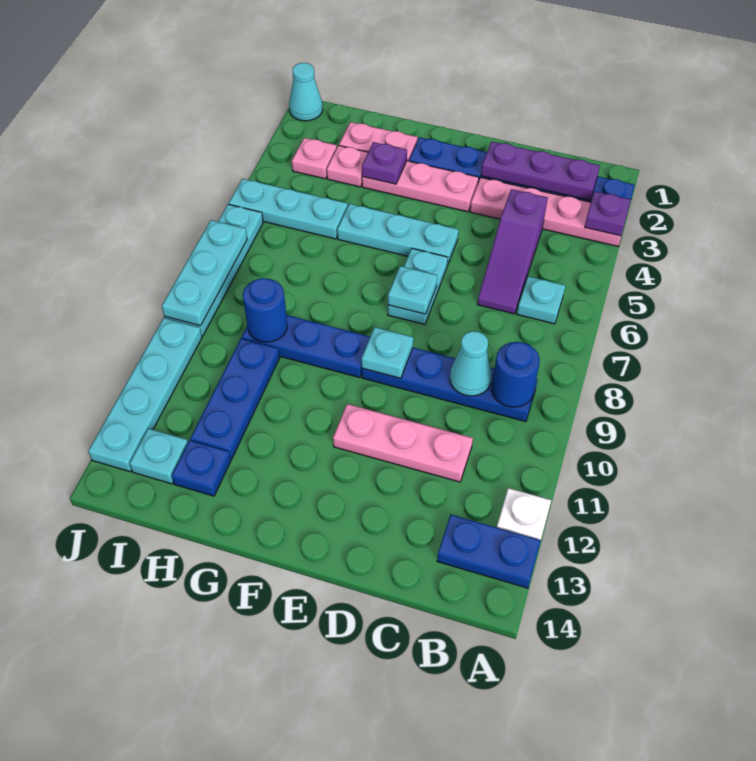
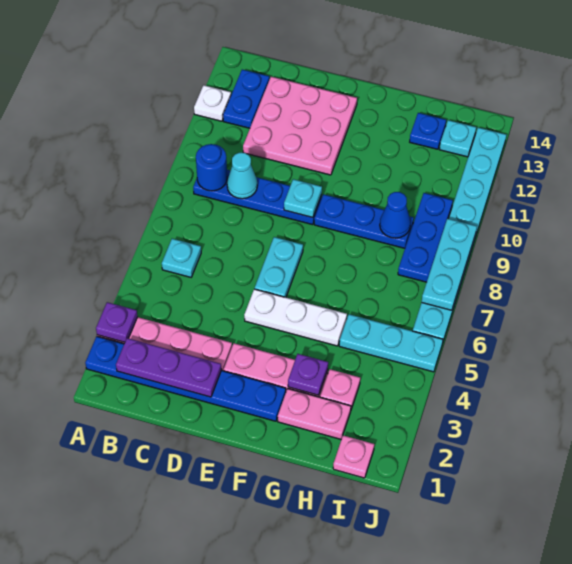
blue 1x2 plate [437,515,541,588] -> blue 1x2 plate turned to [223,70,269,128]
purple 1x3 slope [477,189,548,314] -> none
pink 1x3 plate [333,404,473,482] -> pink 3x3 plate [243,77,357,175]
cyan 1x3 plate [337,204,458,266] -> white 1x3 plate [244,289,347,346]
cyan 1x1 plate [388,266,437,314] -> none
blue 1x1 round brick [243,278,288,342] -> blue 1x1 cone [380,192,411,238]
blue 1x3 plate [190,339,280,459] -> blue 1x3 plate moved to [398,193,453,282]
pink 1x1 plate [292,138,337,179] -> pink 1x1 plate moved to [333,435,374,478]
cyan 1x1 cone [289,63,323,121] -> none

